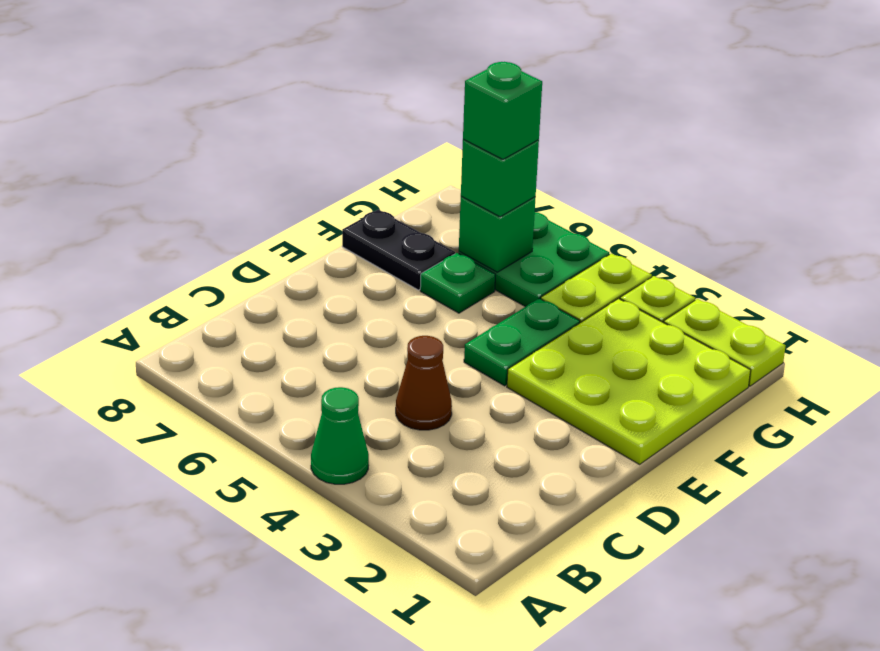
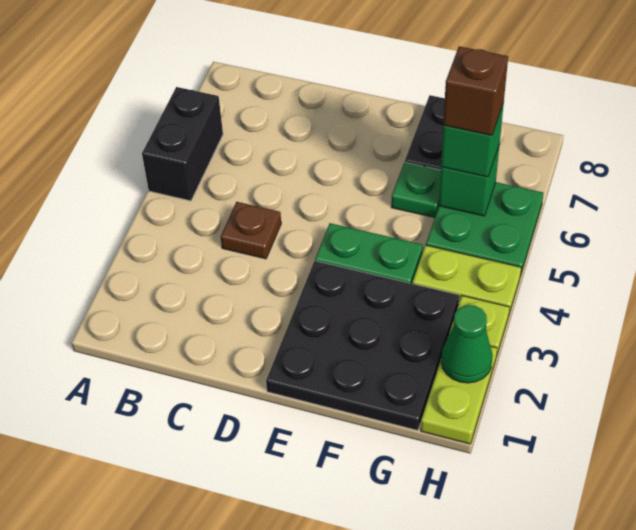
green 1x1 cone [311,387,369,484] -> green 1x1 cone moved to [441,305,493,383]
none -> black 1x2 brick [142,87,223,201]
brown 1x1 cone [396,336,452,430] -> brown 1x1 plate [221,202,281,259]
lime 3x3 plate [507,299,751,464] -> black 3x3 plate [266,261,459,431]
green 1x1 brick [463,62,542,160] -> brown 1x1 brick [443,46,508,135]

